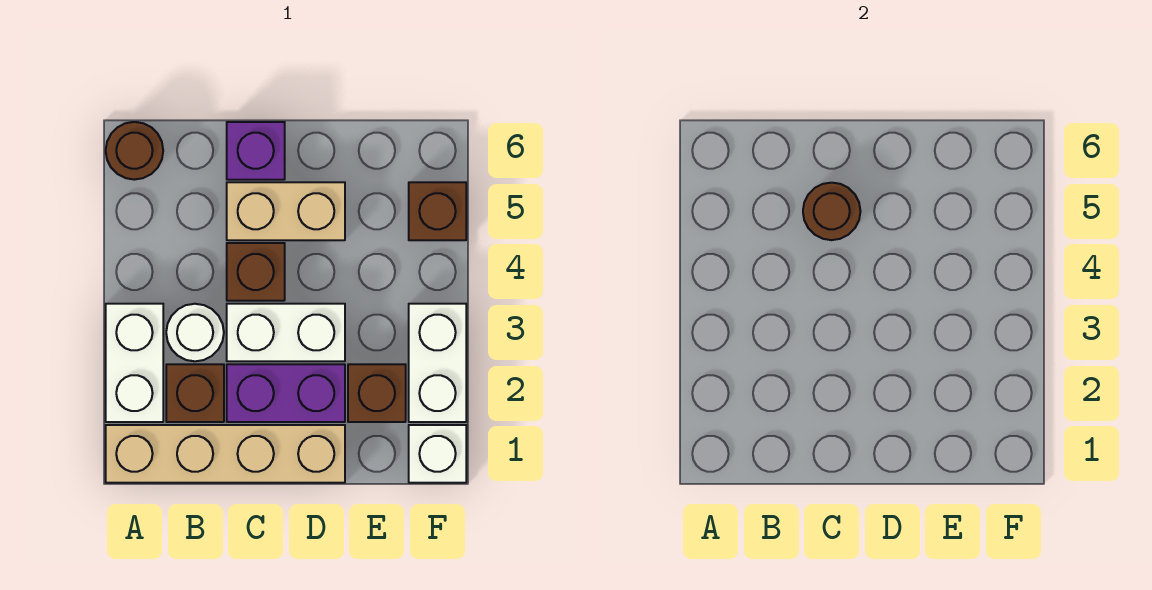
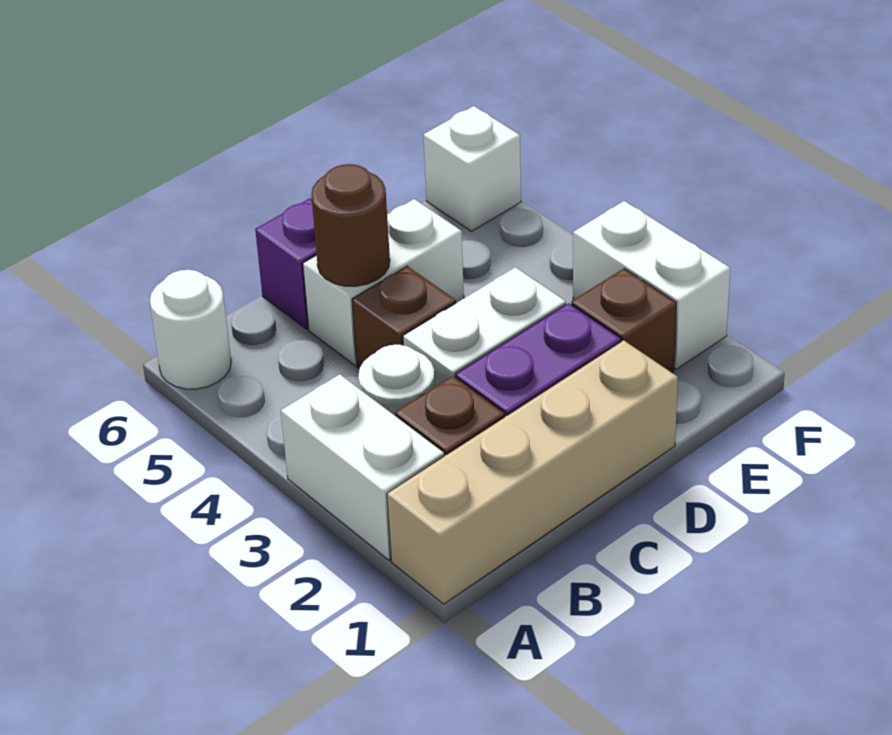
brown 1x1 round brick [106,122,163,180] -> white 1x1 round brick [150,270,231,389]
tan 1x2 brick [227,182,345,240] -> white 1x2 brick [303,199,464,365]
white 1x1 brick [409,425,466,483] -> white 1x1 brick moved to [423,106,521,231]
brown 1x1 brick [409,182,466,240] -> none

